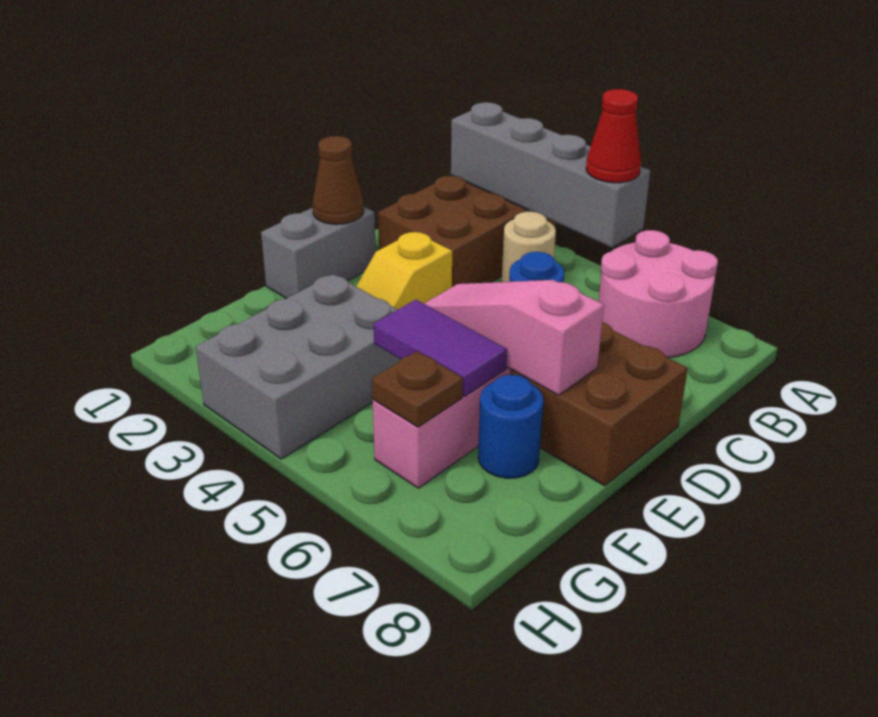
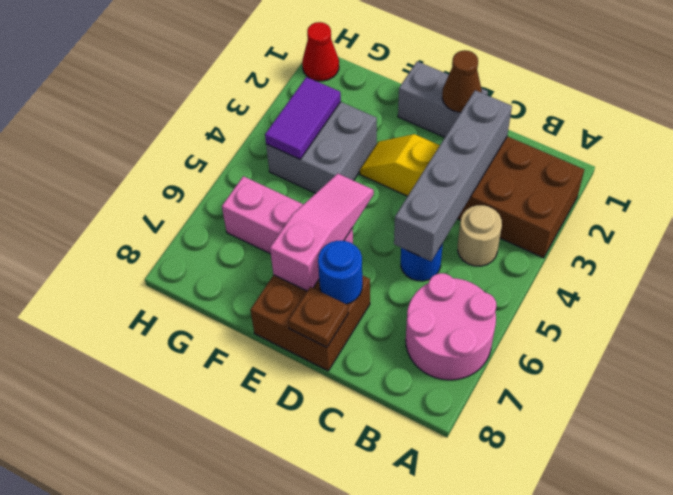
grey 1x4 brick [451,102,650,247] -> grey 1x4 brick moved to [394,90,512,261]
red 1x1 cone [586,89,641,183] -> red 1x1 cone moved to [302,22,339,81]
grey 2x3 brick [196,274,401,459] -> grey 2x2 brick [266,102,377,193]
purple 1x2 tile [374,300,507,396] -> purple 1x2 tile moved to [265,77,341,159]
blue 1x1 round brick [478,375,543,478] -> blue 1x1 round brick moved to [318,241,362,304]
brown 1x1 plate [372,351,463,427] -> brown 1x1 plate moved to [288,287,348,347]

